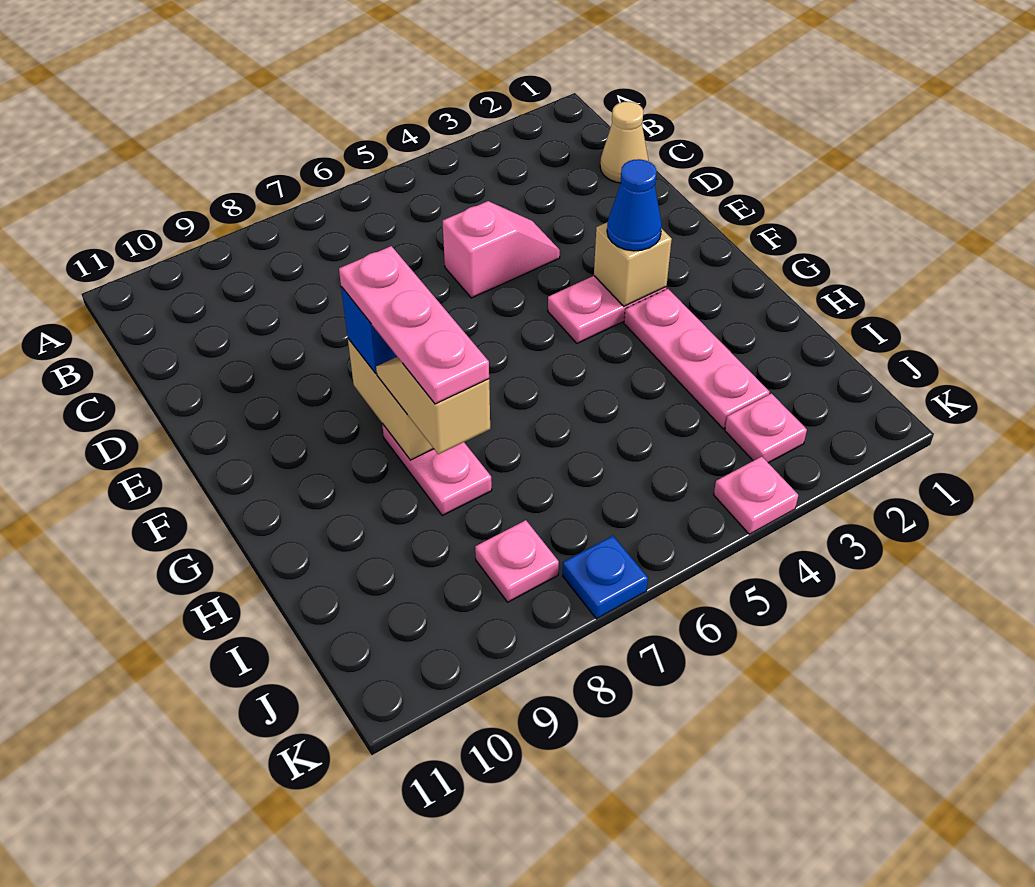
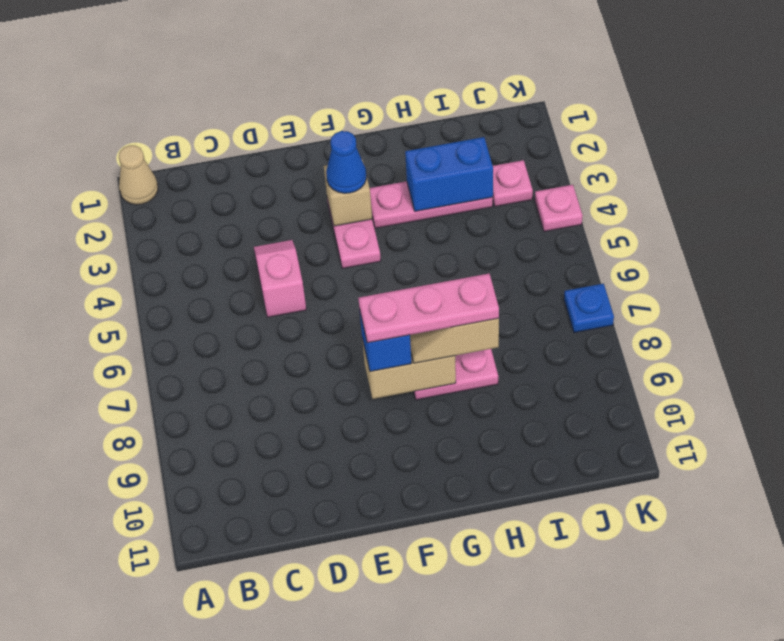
tan 1x1 cone [600,102,649,183] -> tan 1x1 cone moved to [119,145,158,205]
none -> blue 1x2 brick [405,137,493,211]
pink 1x1 plate [475,520,559,602] -> none

